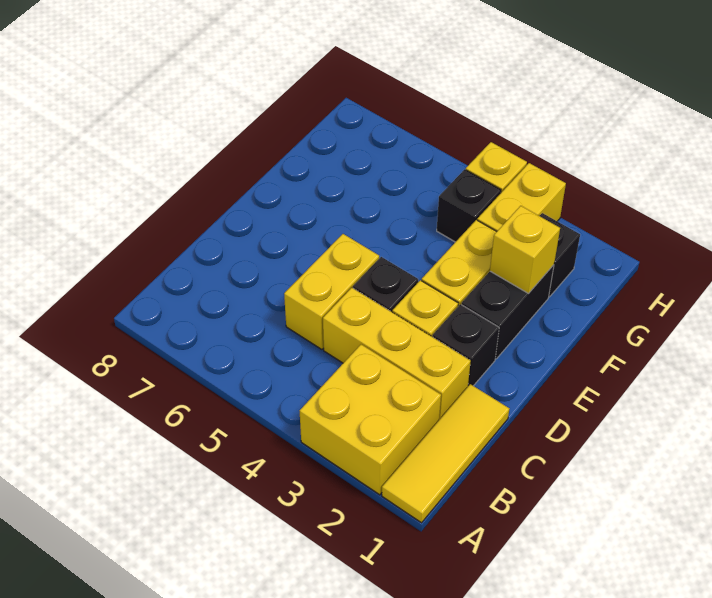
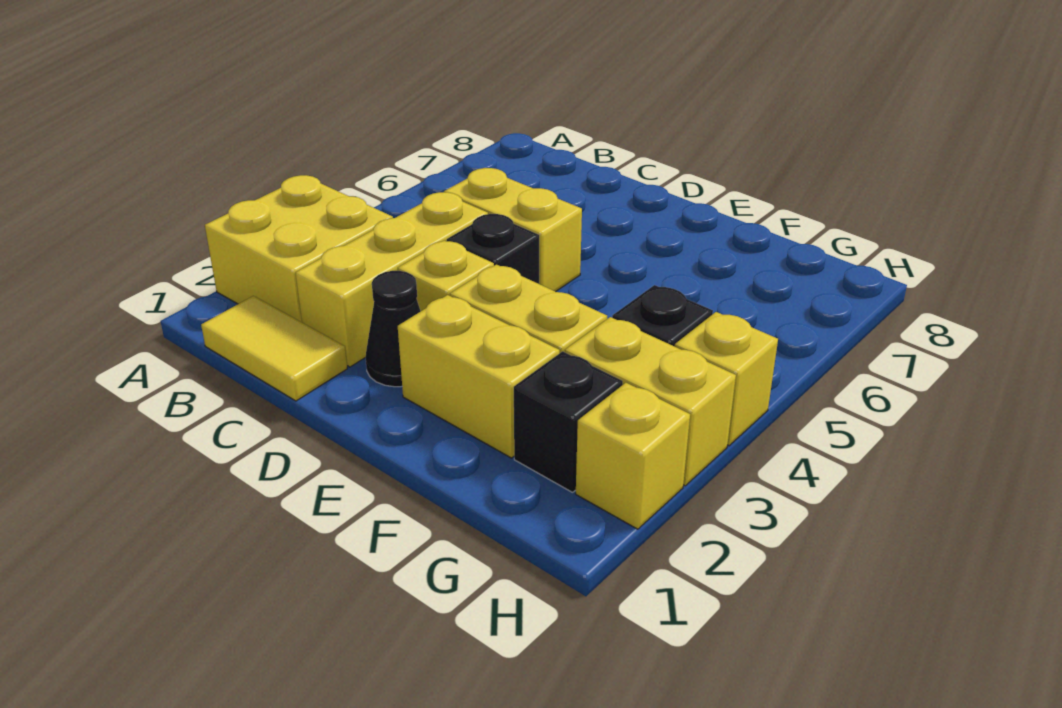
yellow 1x3 tile [382,384,510,523] -> yellow 1x2 tile [201,296,347,401]
black 1x1 brick [433,304,499,386] -> black 1x1 cone [366,271,421,387]
black 1x2 brick [462,265,554,359] -> yellow 1x2 brick [398,295,560,458]
yellow 1x1 brick [490,206,560,293] -> yellow 1x1 brick moved to [576,383,690,529]

